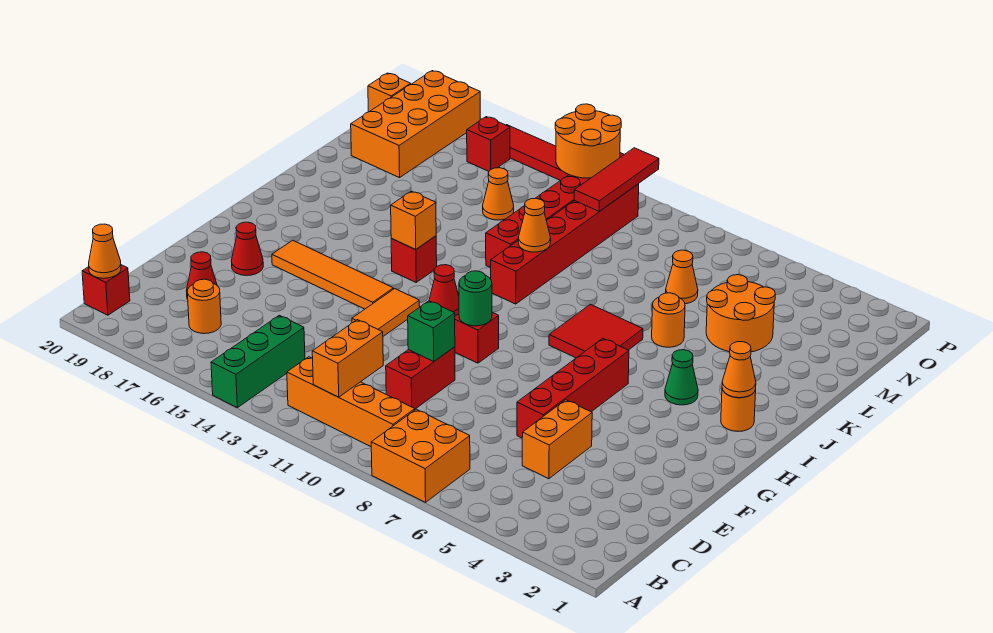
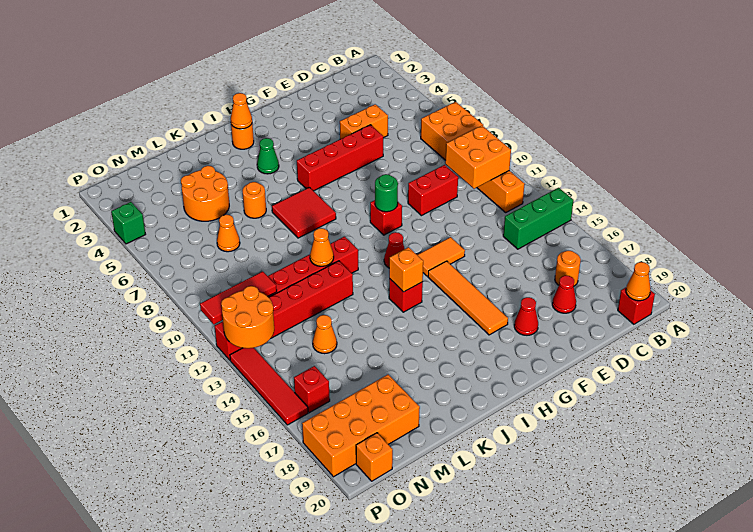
orange 1x2 brick [312,320,383,397] -> orange 2x2 brick [445,125,511,189]
green 1x1 brick [408,301,455,361] -> green 1x1 brick moved to [111,202,146,244]

